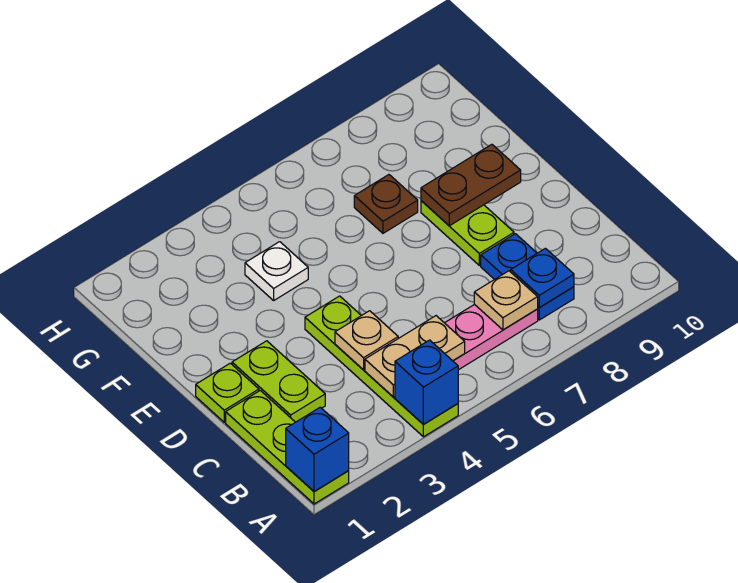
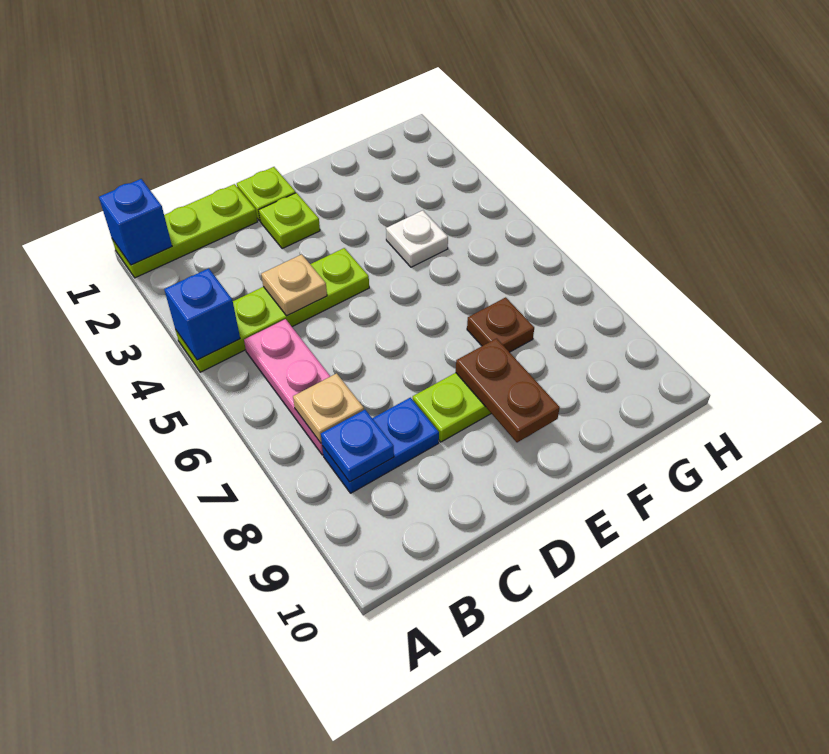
tan 1x2 plate [365,316,465,397] -> none
lime 1x2 plate [232,341,325,422] -> lime 1x1 plate [259,193,320,249]

